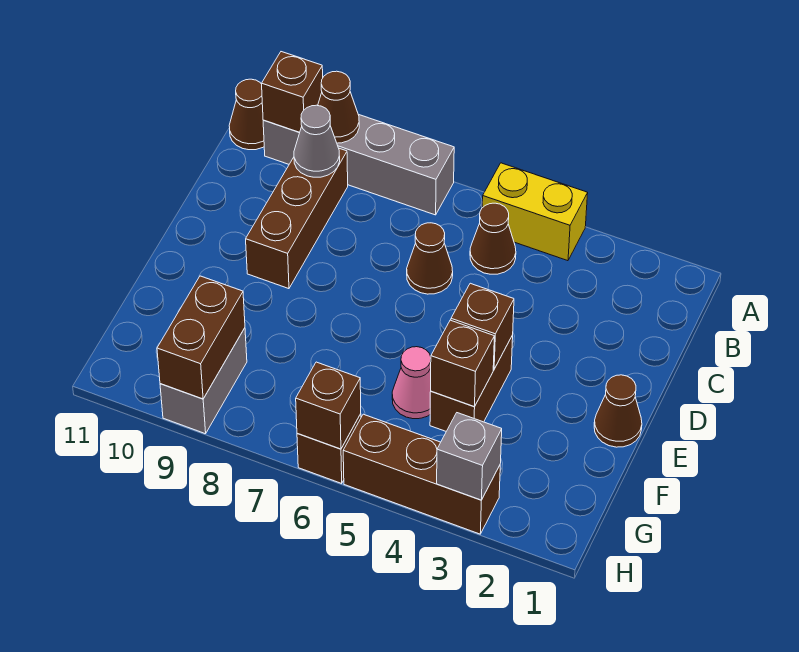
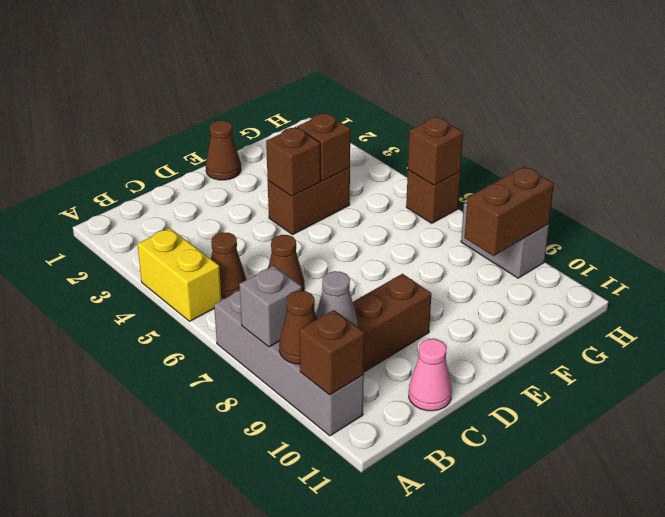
brown 1x1 cone [229,79,264,150] -> none
pink 1x1 cone [392,347,431,419] -> pink 1x1 cone moved to [409,339,452,411]
grey 1x2 brick [160,328,247,434] -> grey 1x2 brick turned to [461,202,549,278]
brown 1x3 brick [343,414,500,534] -> none
grey 1x1 brick [437,413,502,500] -> grey 1x1 brick moved to [239,266,302,347]

